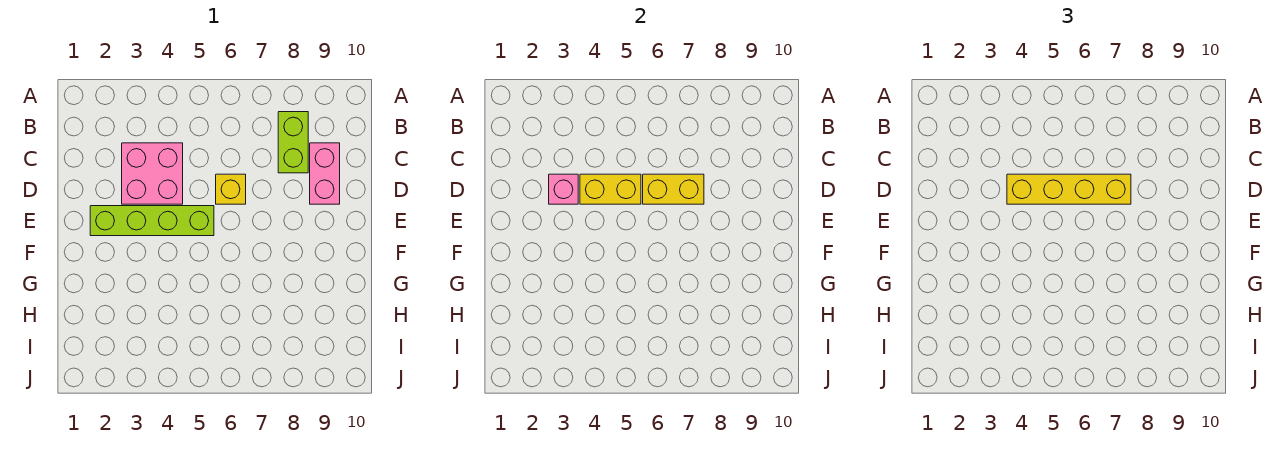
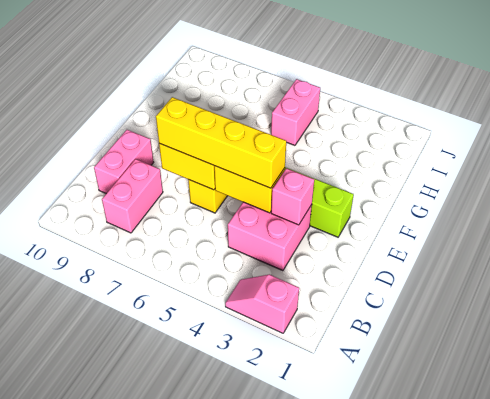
none -> pink 1x2 slope [225,274,299,333]
lime 1x2 brick [278,112,308,173] -> pink 1x2 brick [102,159,163,233]
none -> pink 1x2 brick [271,79,320,145]

